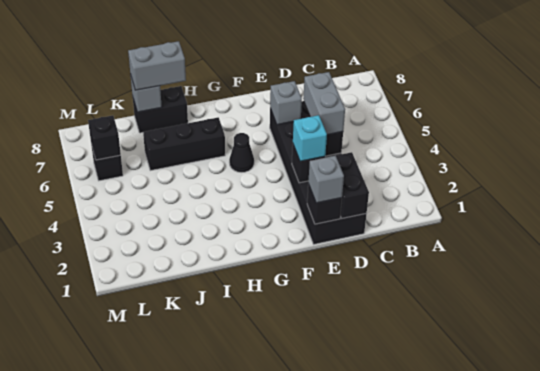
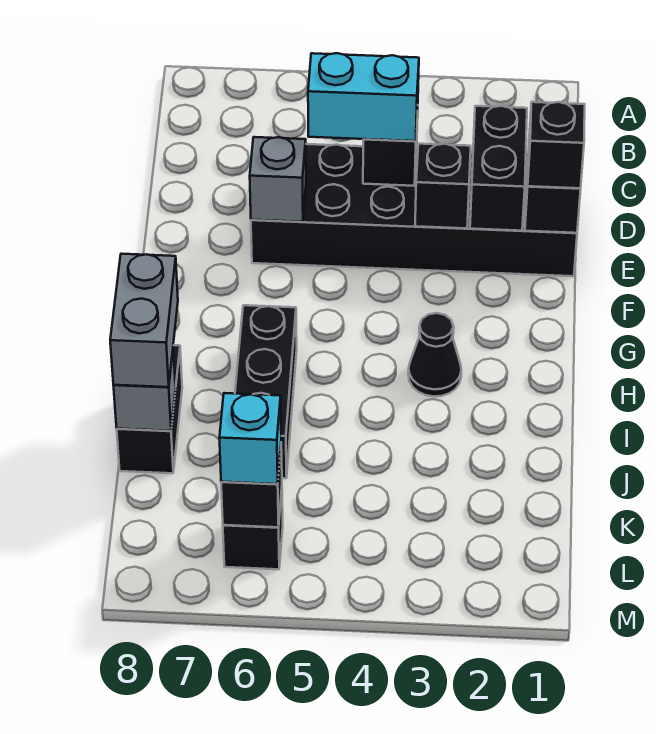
black 1x2 brick [336,152,369,219] -> black 1x2 brick turned to [470,106,527,231]
grey 1x2 brick [303,72,345,135] -> cyan 1x2 brick [308,53,419,141]
grey 1x1 brick [308,156,344,203] -> black 1x1 brick [528,102,585,188]
cyan 1x1 brick [293,115,327,161] -> cyan 1x1 brick moved to [220,393,281,484]
black 1x1 cone [229,133,254,173] -> black 1x1 cone moved to [408,313,461,396]

